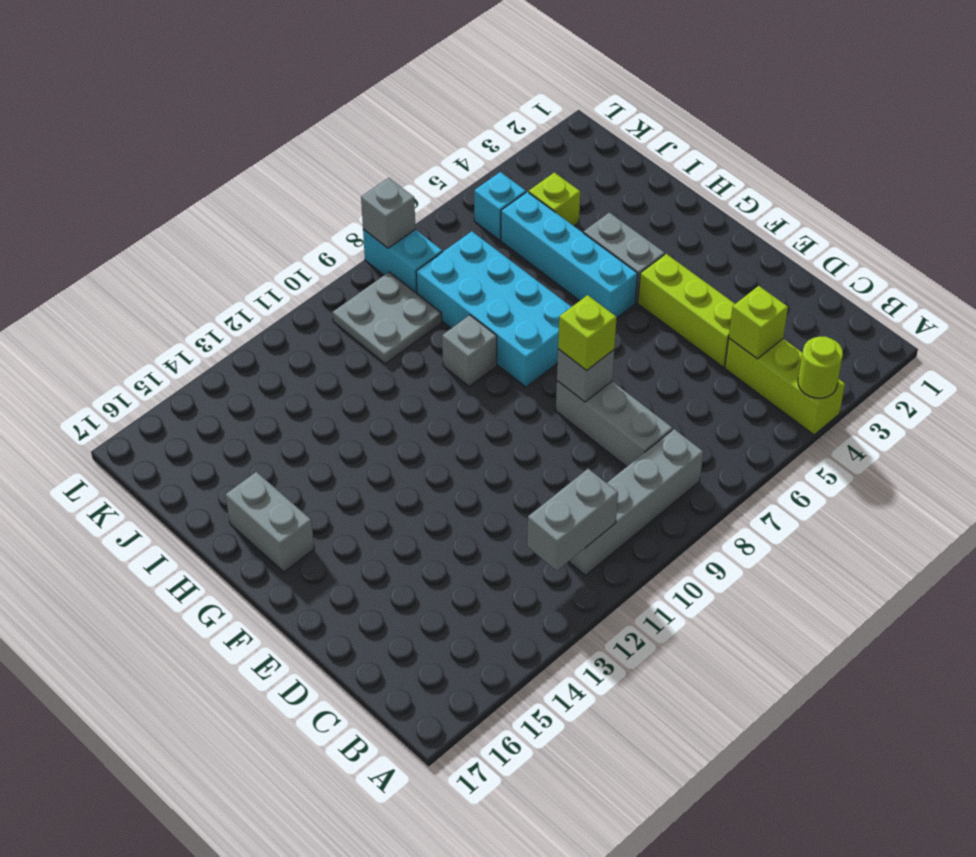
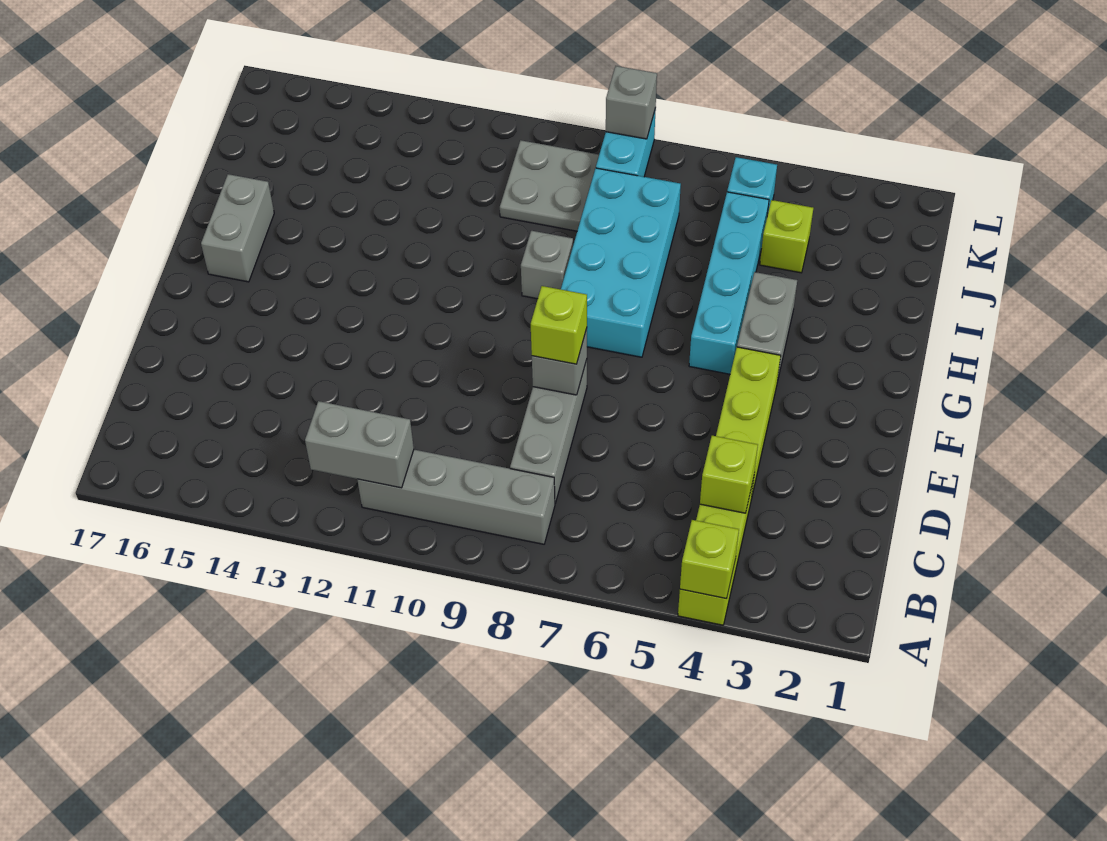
lime 1x1 round brick [798,337,843,398] -> lime 1x1 brick [680,520,739,599]

